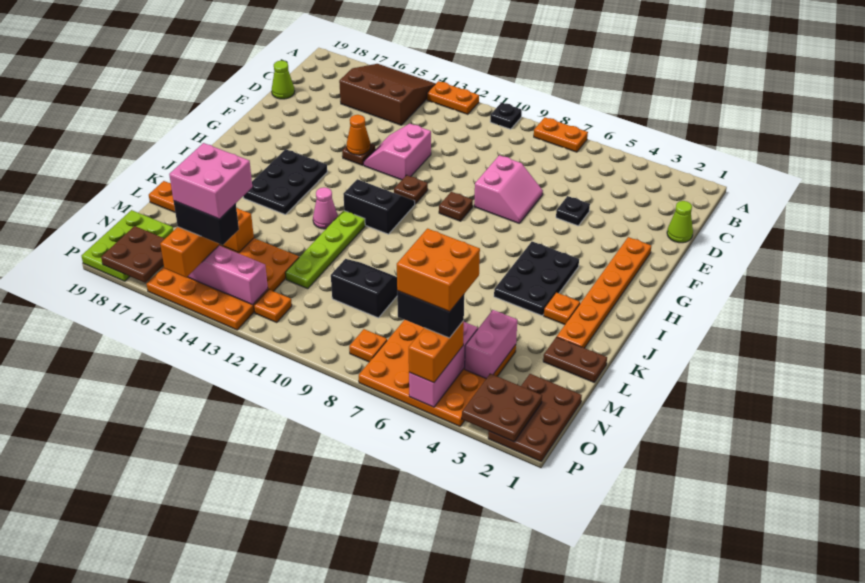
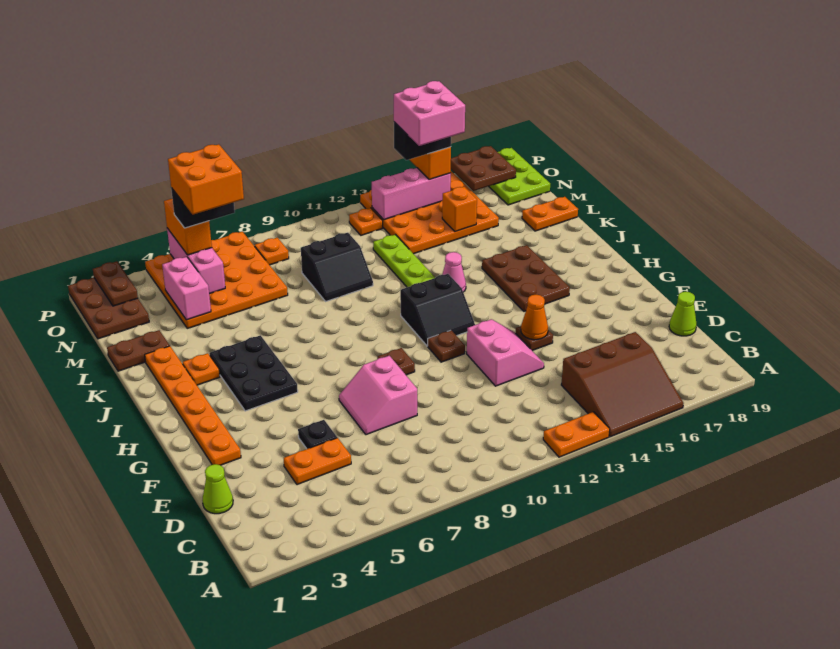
orange 1x2 plate [534,117,588,152] -> orange 1x2 plate moved to [284,438,351,485]
black 1x1 plate [490,103,522,129] -> none
black 2x3 plate [243,149,327,214] -> brown 2x3 plate [482,245,570,311]
brown 2x2 plate [462,374,542,442] -> brown 1x2 plate [93,262,138,306]

